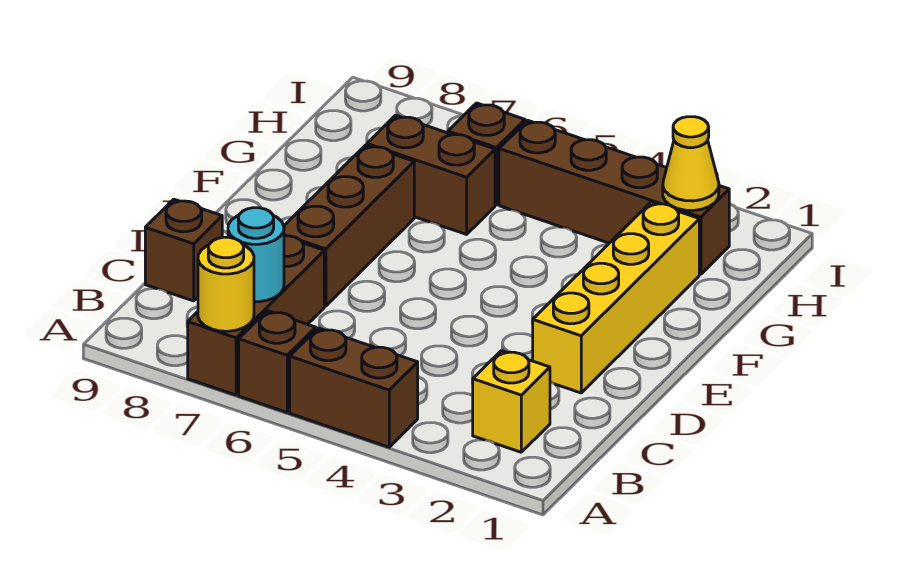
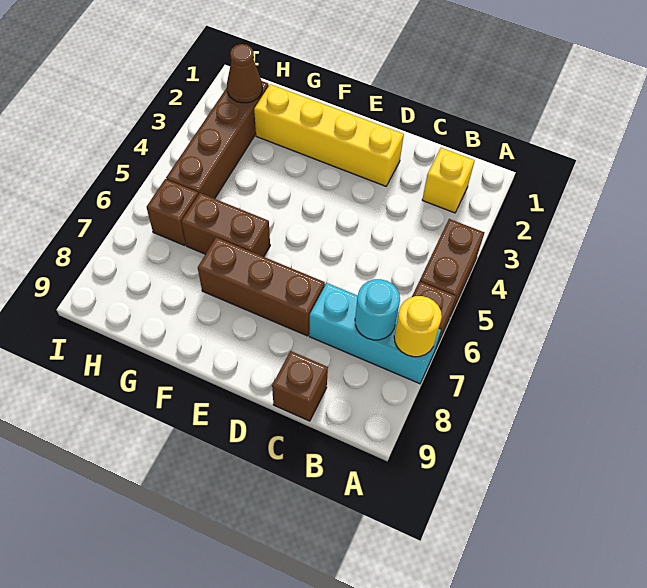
brown 1x3 brick [188,236,324,395] -> cyan 1x3 brick [309,283,441,384]
brown 1x2 brick [367,115,495,234] -> brown 1x2 brick turned to [182,193,270,257]
yellow 1x1 cone [663,117,719,211] -> brown 1x1 cone [227,44,262,103]

